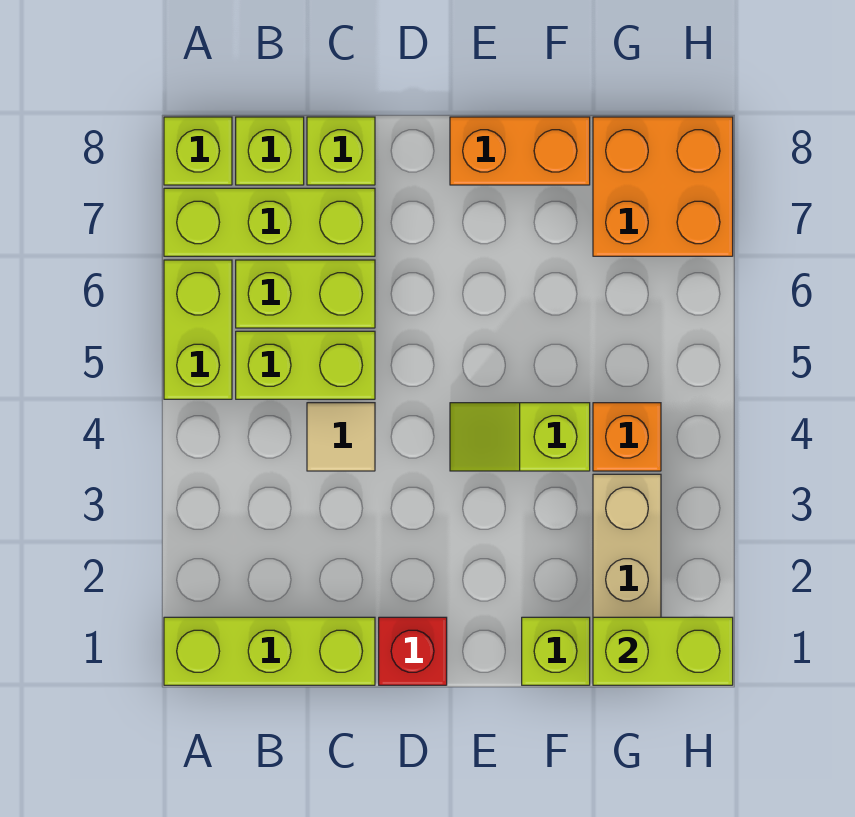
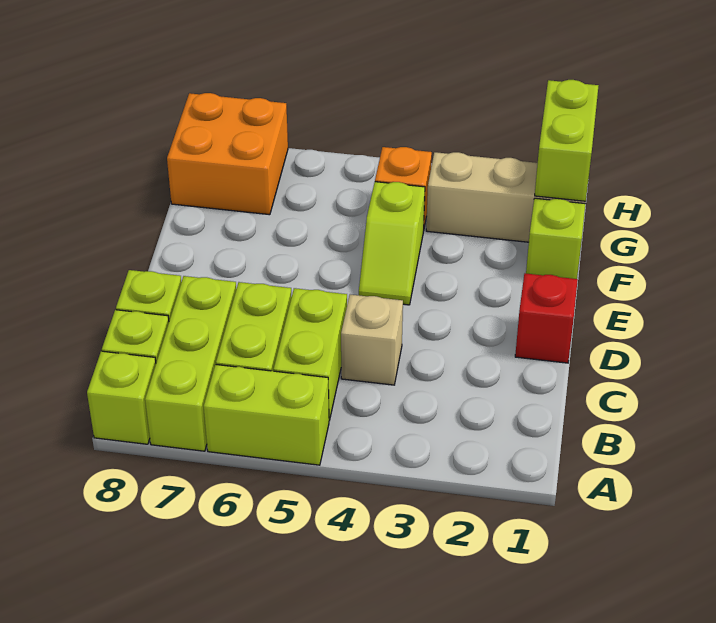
lime 1x3 brick [164,617,375,685] -> none
tan 1x1 tile [307,403,375,471] -> tan 1x1 brick [341,295,403,385]
orange 1x2 brick [450,117,590,185] -> none

